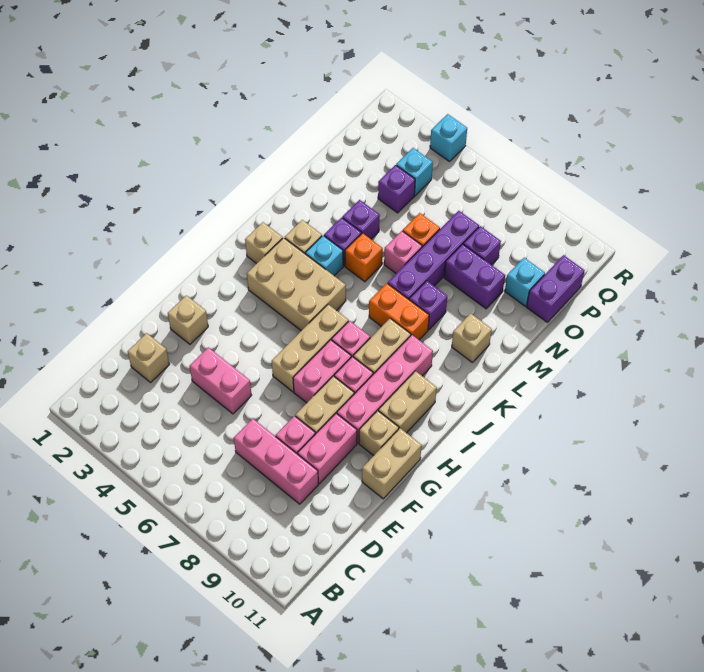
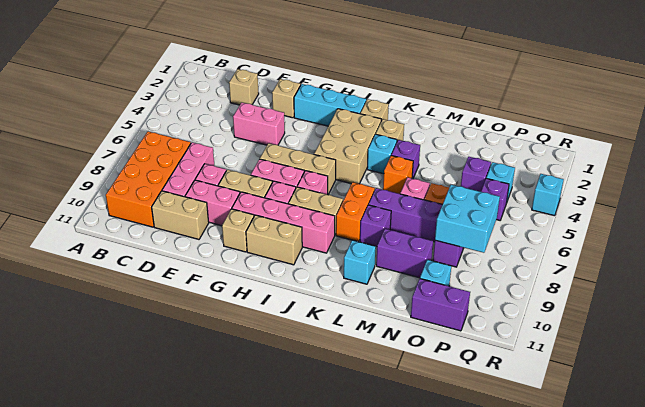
none -> orange 2x4 brick [106,132,191,227]
pink 1x2 brick [190,347,252,414] -> pink 1x2 brick turned to [233,102,285,145]
tan 1x2 brick [362,428,422,499] -> tan 1x2 brick moved to [152,191,209,239]
none -> cyan 1x3 brick [294,84,366,126]
tan 1x1 brick [452,313,492,363] -> cyan 1x1 brick [344,240,376,284]
purple 1x1 brick [342,200,380,239] -> purple 1x1 brick moved to [481,178,509,220]
purple 1x2 brick [444,244,505,309] -> purple 1x2 brick turned to [376,229,433,278]
none -> cyan 2x2 brick [435,185,500,253]

